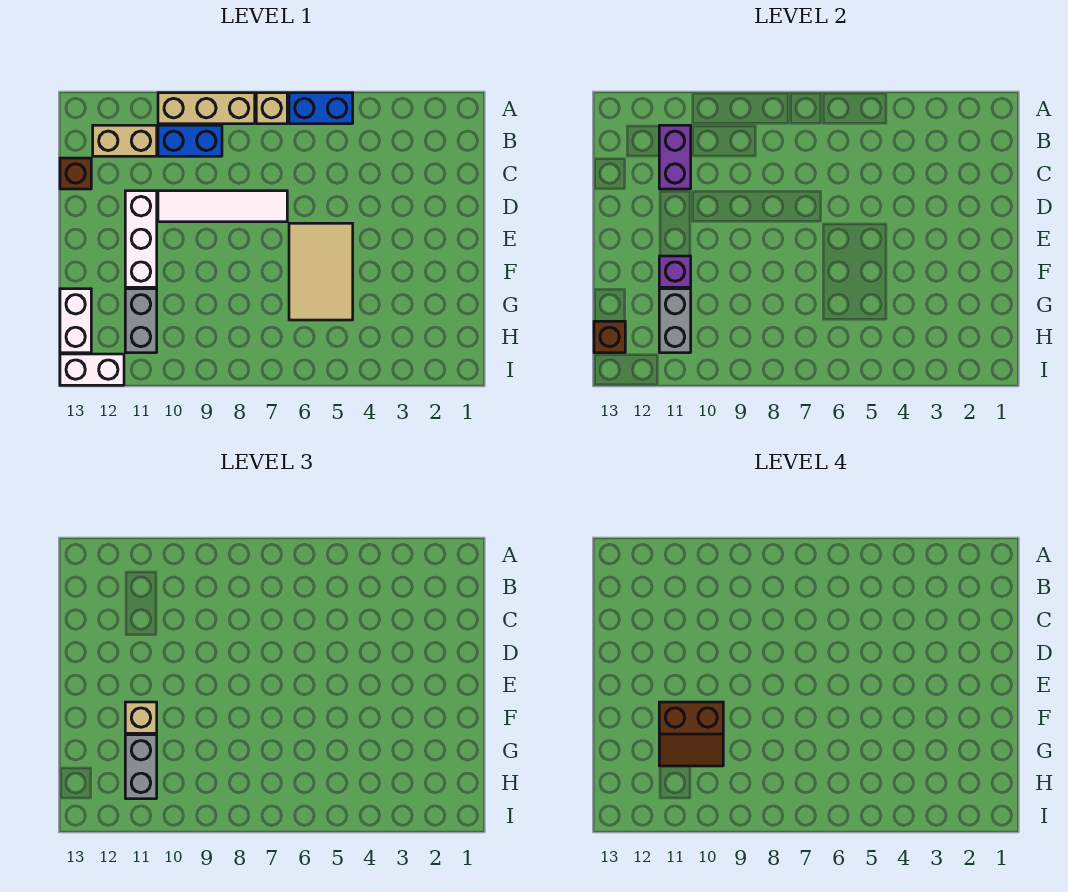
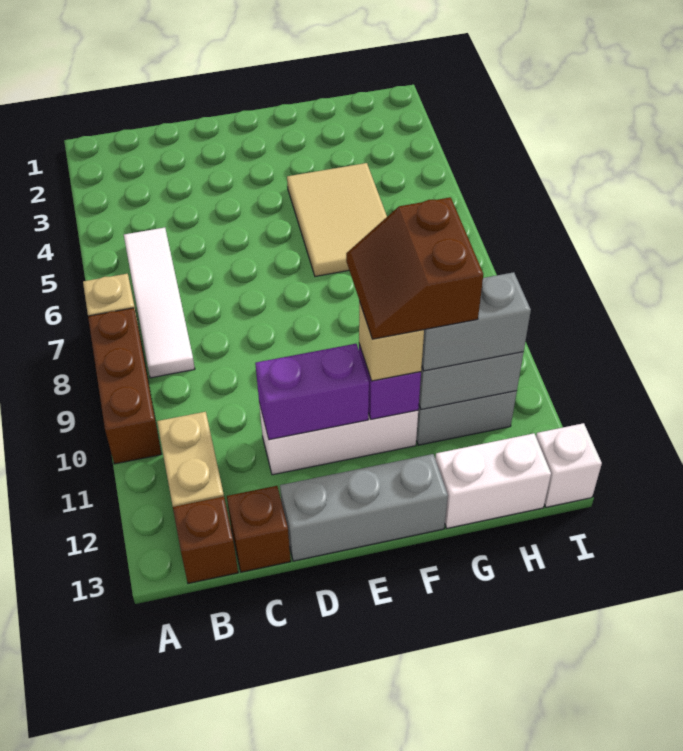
blue 1x2 brick [289,93,353,124] -> none
tan 1x3 brick [158,93,255,124] -> brown 1x3 brick [88,308,161,464]
blue 1x2 brick [158,125,222,156] -> none
purple 1x2 brick [659,125,691,189] -> purple 1x2 brick moved to [255,344,369,440]
white 1x4 tile [158,191,287,222] -> white 1x4 tile moved to [124,228,195,378]
none -> grey 1x3 brick [280,454,448,561]
tan 2x3 tile [289,223,353,320] -> tan 2x3 tile turned to [287,163,387,276]
brown 2x2 slope [659,702,723,766] -> brown 2x2 slope turned to [346,197,483,339]
brown 1x1 brick [594,321,625,353] -> brown 1x1 brick moved to [173,497,238,583]
white 1x2 brick [60,354,124,385] -> white 1x1 brick [536,423,602,507]

